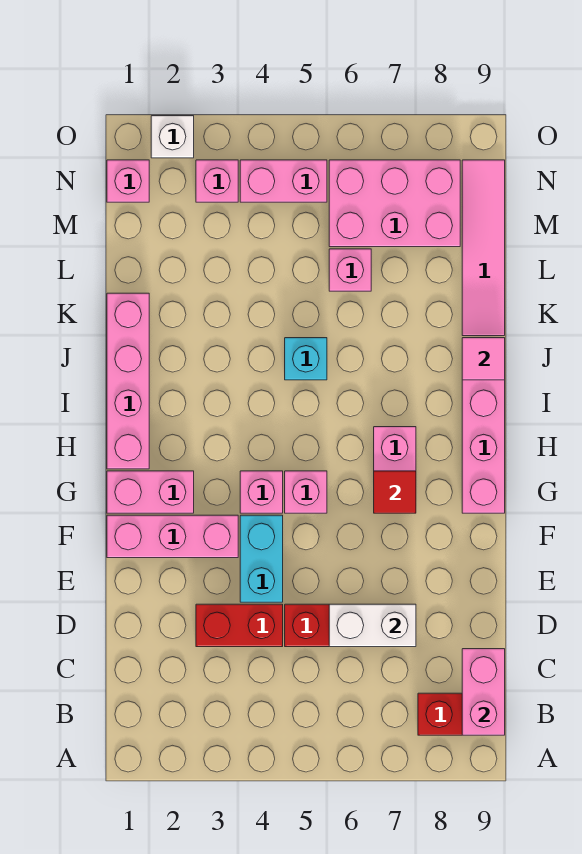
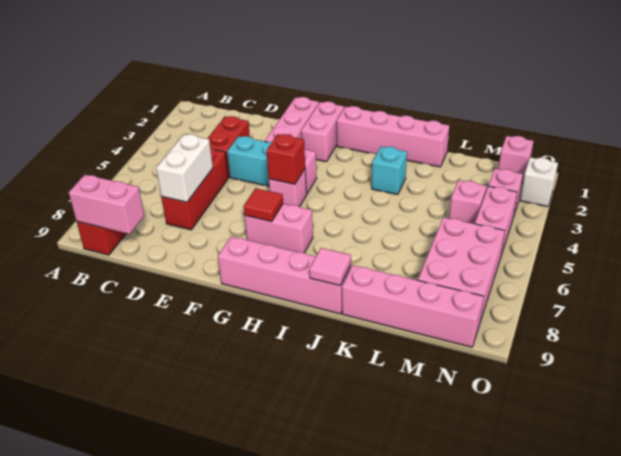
none -> red 1x1 brick [266,134,305,184]
cyan 1x1 brick [285,338,327,380] -> cyan 1x1 brick moved to [372,147,407,195]
pink 1x4 tile [462,160,505,336] -> pink 1x4 brick [342,265,484,347]
pink 1x1 brick [329,249,371,291] -> pink 1x1 brick moved to [449,180,487,224]

